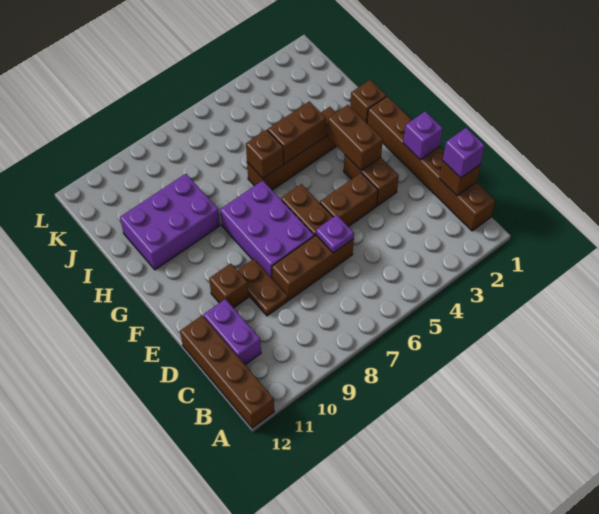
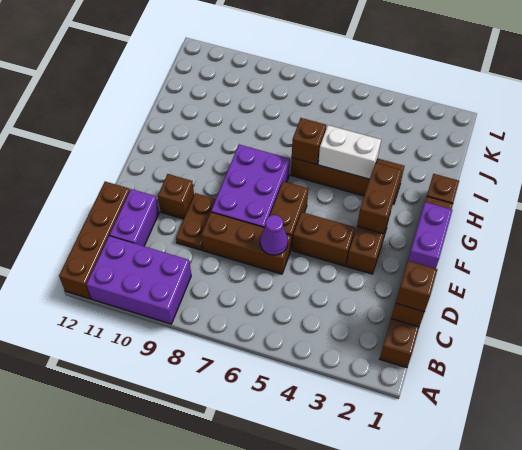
purple 1x1 brick [443,128,485,178] -> brown 1x1 brick [396,261,437,312]
purple 1x1 plate [316,215,354,253] -> purple 1x1 cone [260,215,288,255]
purple 1x1 brick [403,111,443,160] -> purple 1x2 brick [408,202,452,269]
brown 1x2 brick [268,101,326,164] -> white 1x2 brick [318,125,381,179]
purple 2x3 brick [120,174,220,270] -> purple 2x3 brick moved to [86,236,191,324]

